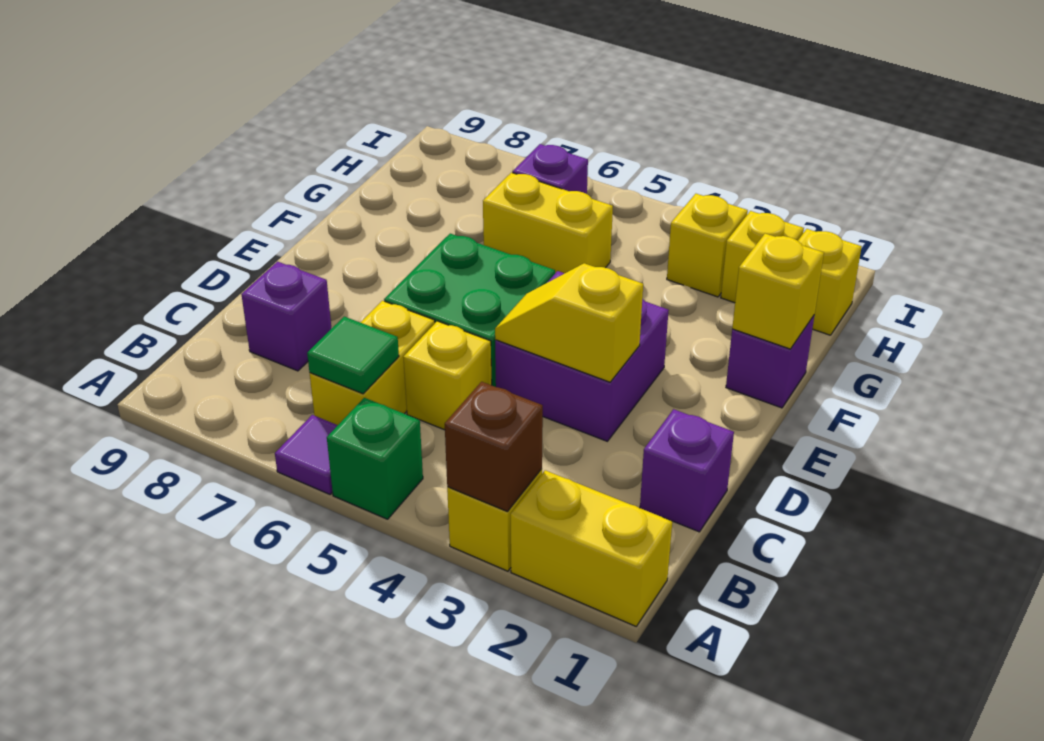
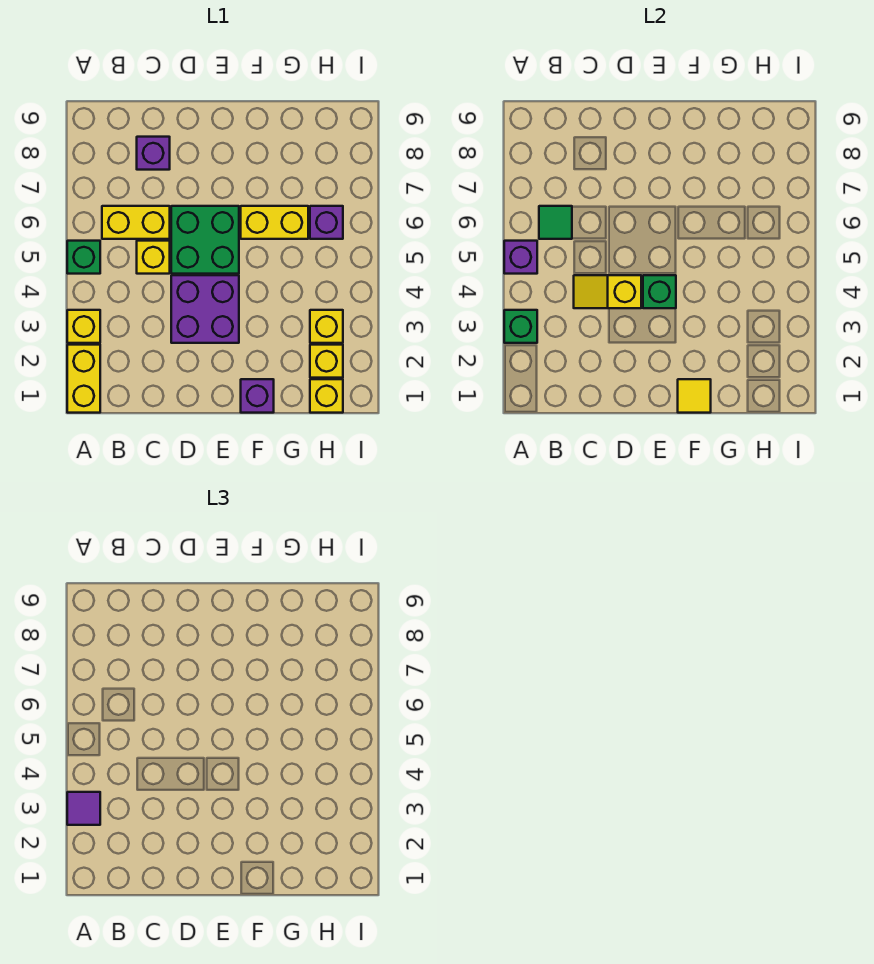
brown 1x1 brick [445,382,543,512] -> green 1x1 brick [504,310,537,343]
purple 1x1 tile [275,415,338,494] -> purple 1x1 tile moved to [67,792,100,825]
purple 1x1 brick [640,409,734,532] -> purple 1x1 brick moved to [504,241,537,274]
yellow 1x2 slope [495,263,643,382] -> yellow 1x2 slope turned to [574,275,641,308]
none -> green 1x1 brick [643,275,676,308]
yellow 1x1 brick [732,234,824,349] -> yellow 1x1 tile [678,379,711,413]
yellow 1x2 brick [483,173,613,273] -> yellow 1x2 brick turned to [241,206,308,239]

